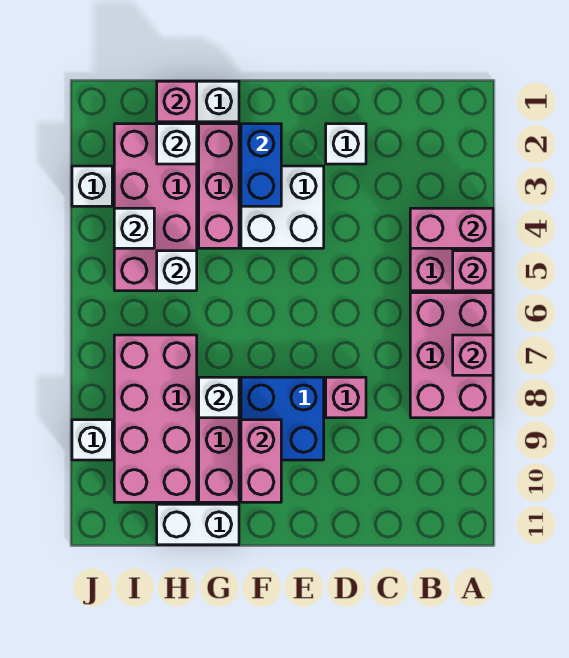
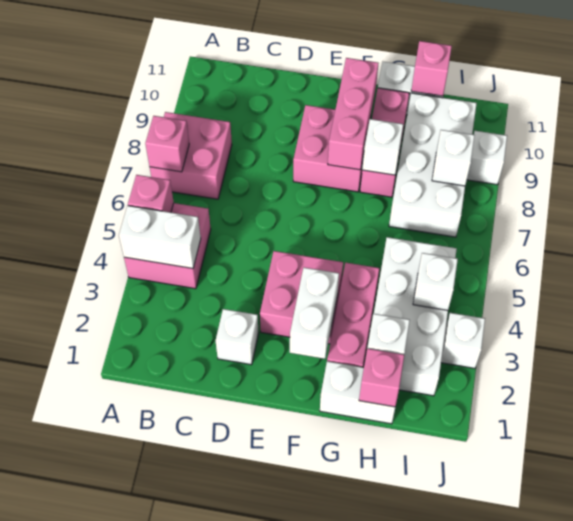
pink 1x2 brick [410,208,493,248] -> white 1x2 brick [119,206,201,268]
pink 2x3 brick [410,293,493,418] -> pink 2x2 brick [150,112,232,199]
pink 1x1 brick [326,377,366,418] -> pink 1x1 brick moved to [411,41,452,96]
white 2x2 brick [241,166,324,248] -> pink 2x2 brick [260,251,343,344]
blue 2x2 brick [241,377,324,460] -> pink 2x2 brick [293,105,371,192]
blue 1x2 brick [241,124,281,206] -> white 1x2 brick [290,268,339,359]
pink 1x2 brick [241,420,281,502] -> pink 1x3 brick [328,58,378,170]
pink 2x4 brick [114,124,197,291] -> white 2x4 brick [374,237,457,396]
white 1x1 brick [157,251,197,291] -> white 1x1 brick moved to [432,130,475,186]
pink 2x4 brick [114,335,197,502] -> white 2x4 brick [389,93,477,237]

